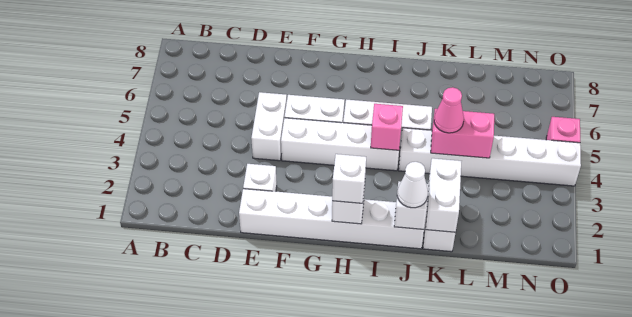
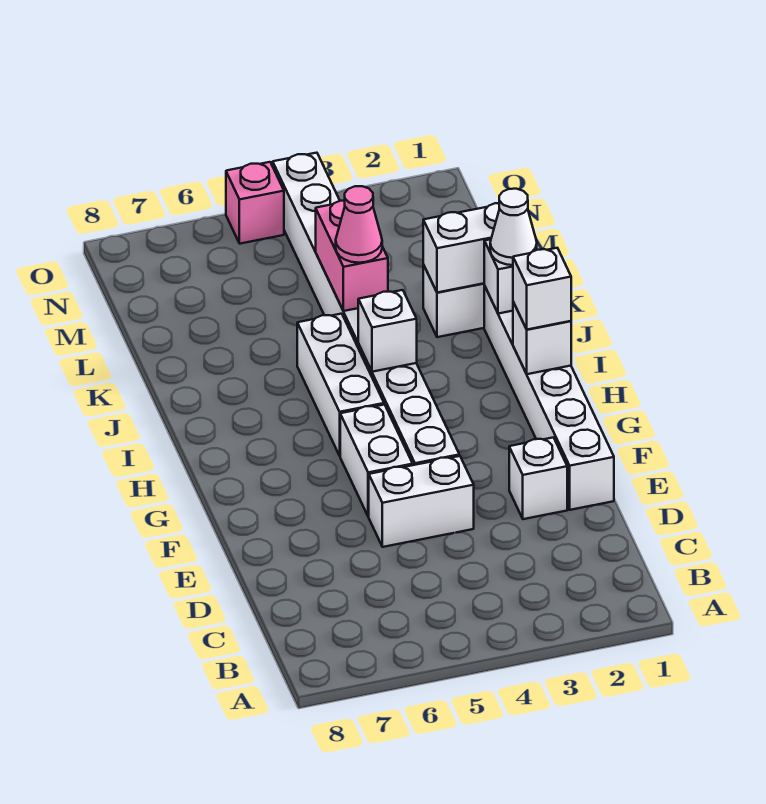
pink 1x1 brick [371,104,403,150] -> white 1x1 brick [358,290,417,372]

